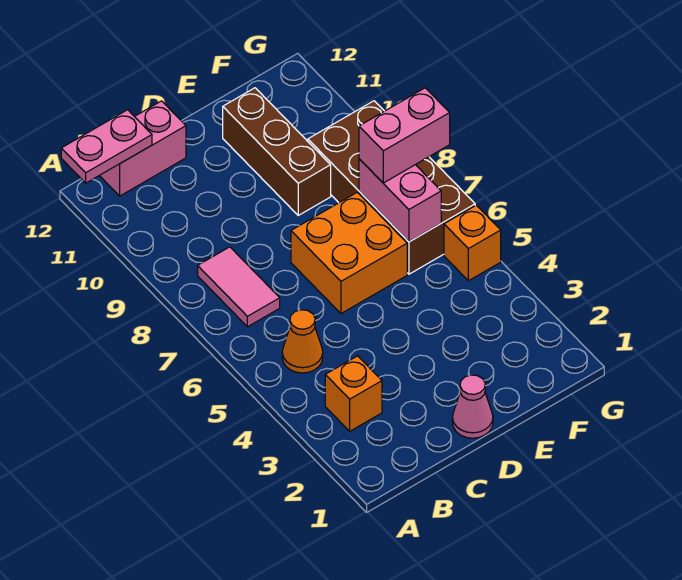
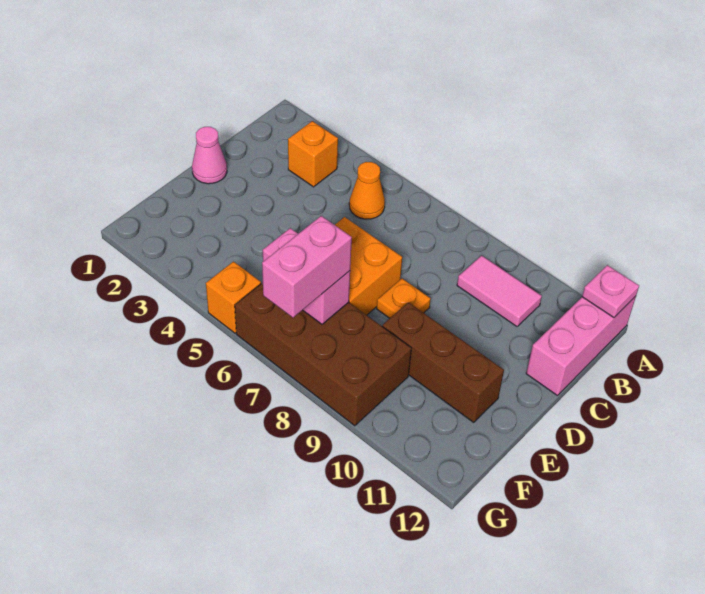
pink 1x2 plate [61,110,152,183] -> pink 1x1 plate [582,265,639,318]
pink 1x2 tile [198,247,280,327] -> pink 1x2 tile moved to [457,256,542,326]
pink 1x2 brick [100,101,186,196] -> pink 1x3 brick [526,296,636,396]
none -> orange 1x1 plate [377,279,430,318]

